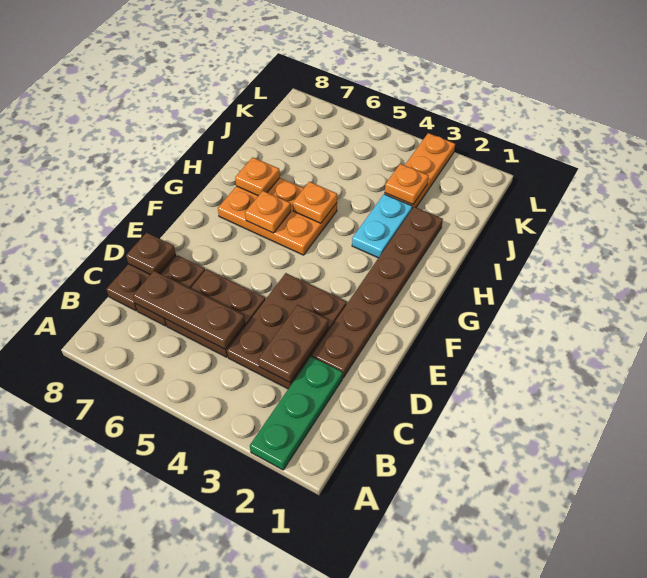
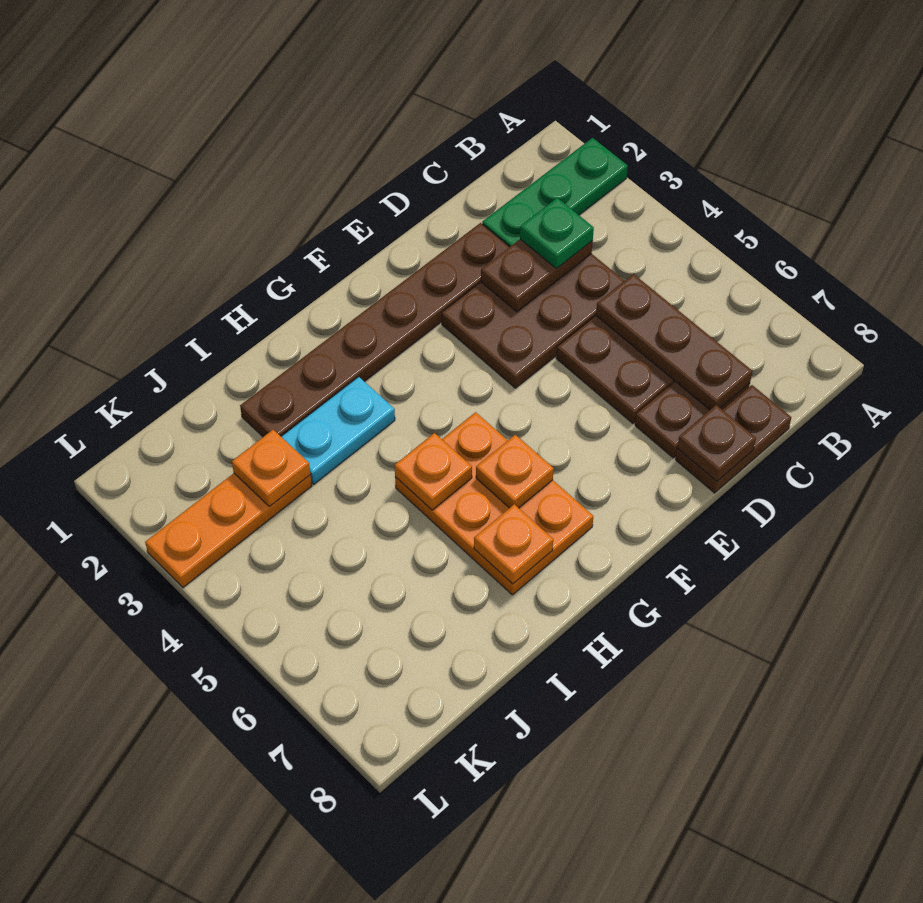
none -> green 1x1 plate [520,198,594,269]

